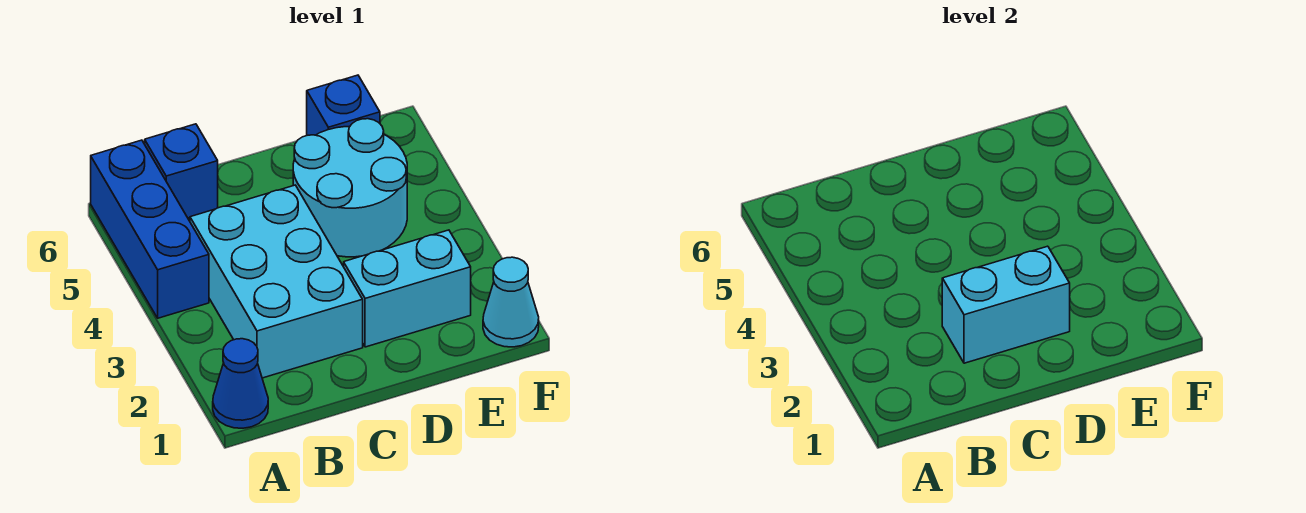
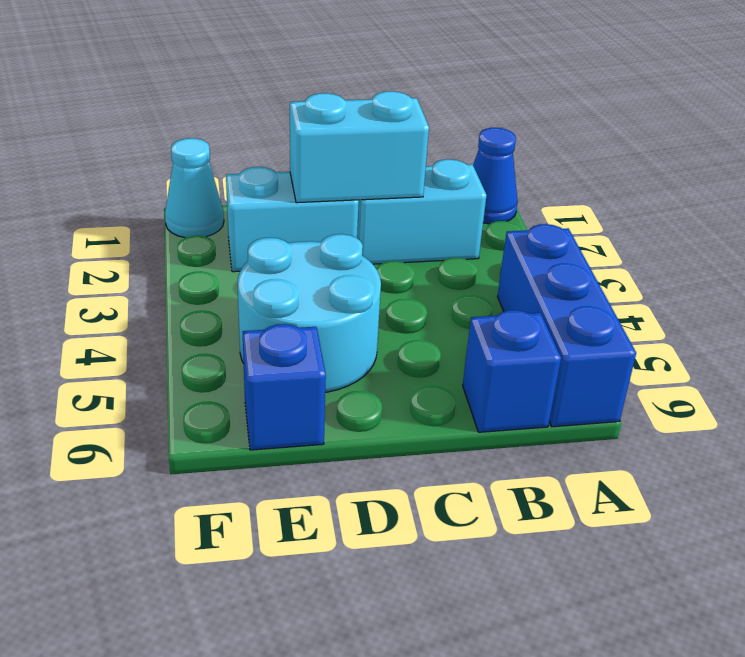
cyan 2x3 brick [190,185,363,378] -> cyan 1x2 brick [357,159,487,264]

